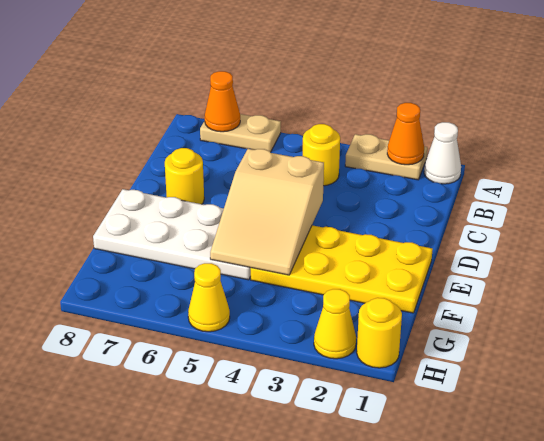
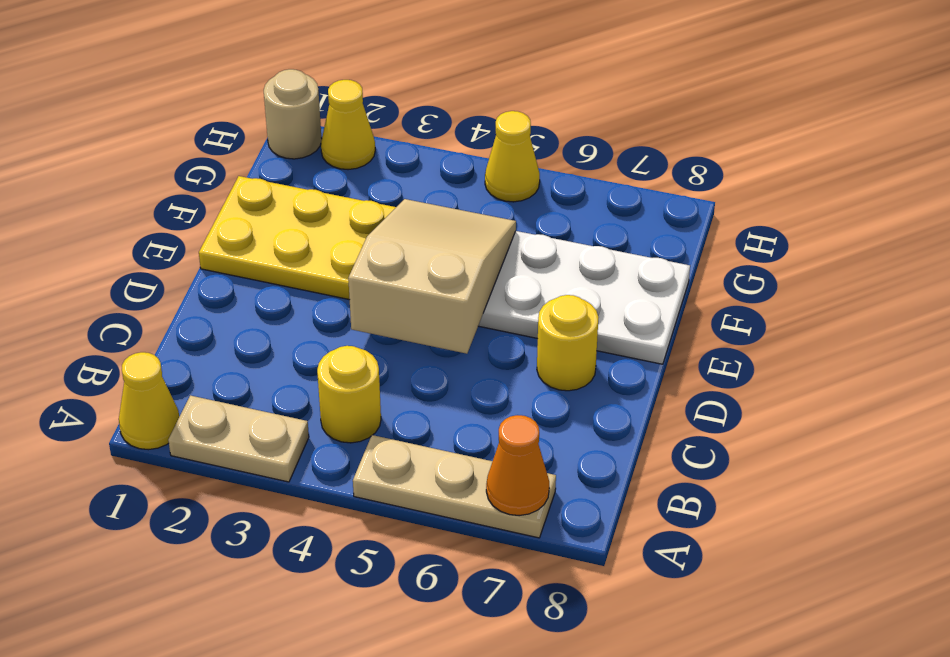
white 1x1 cone [424,122,461,184] -> yellow 1x1 cone [119,352,179,450]
orange 1x1 cone [387,103,424,165] -> none
tan 1x2 plate [200,114,281,152] -> tan 1x3 plate [353,435,556,538]
yellow 1x1 round brick [357,298,402,368] -> tan 1x1 round brick [264,69,322,159]

